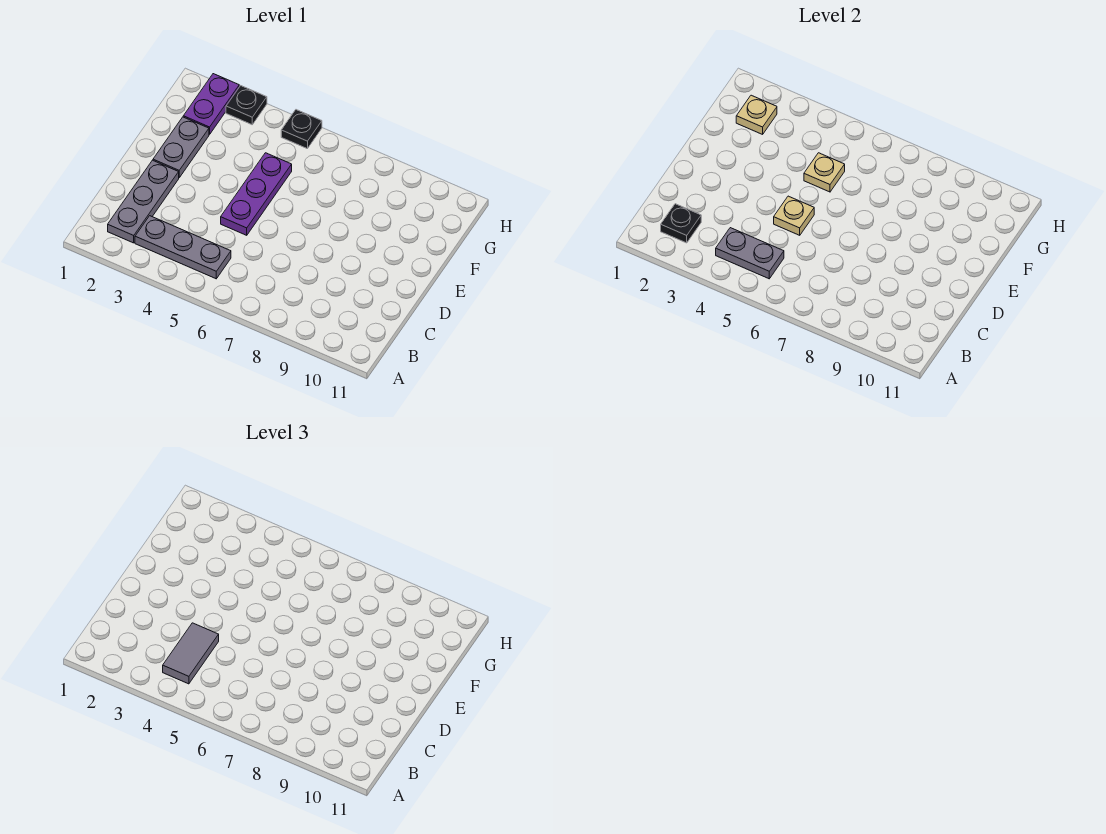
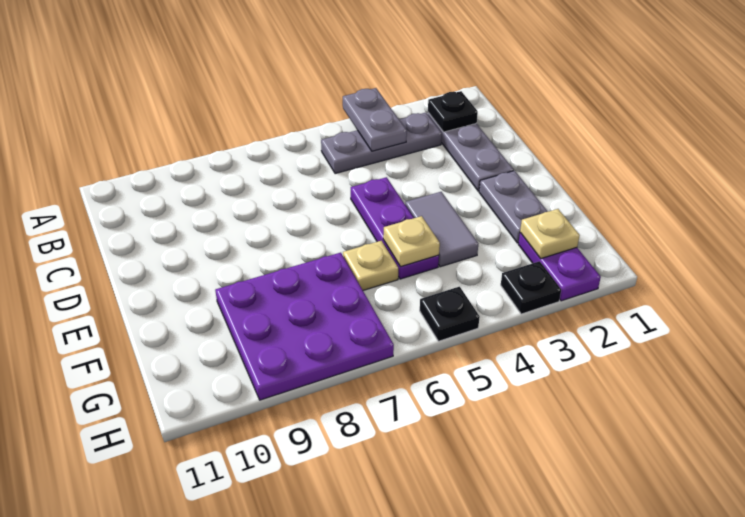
grey 1x2 plate [716,228,784,279] -> grey 1x2 plate turned to [343,88,407,151]
grey 1x2 tile [163,623,219,684] -> grey 1x2 tile moved to [405,192,478,267]
tan 1x1 plate [774,196,814,235] -> tan 1x1 plate moved to [343,241,398,290]
none -> purple 3x3 plate [215,253,394,400]

